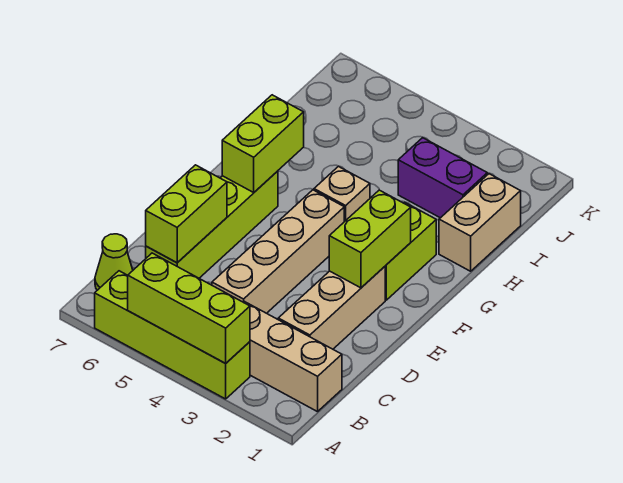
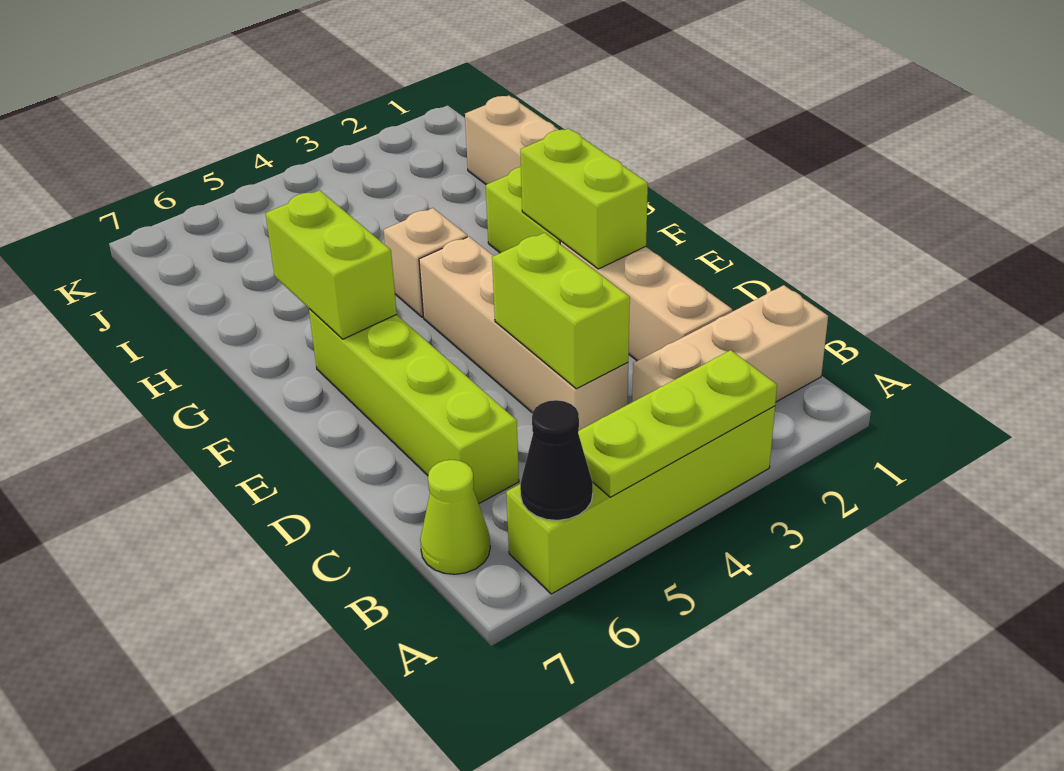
lime 1x3 brick [128,253,250,363] -> lime 1x3 plate [578,350,777,497]
none -> black 1x1 cone [520,400,593,520]
lime 1x2 brick [146,165,227,263] -> lime 1x2 brick moved to [492,233,630,389]
purple 1x2 brick [398,138,487,218] -> none

